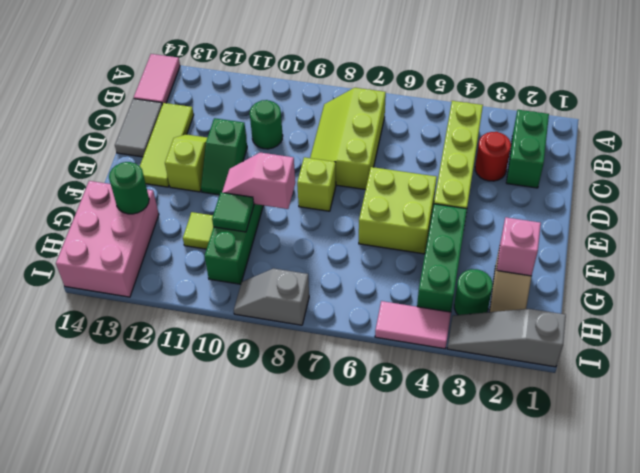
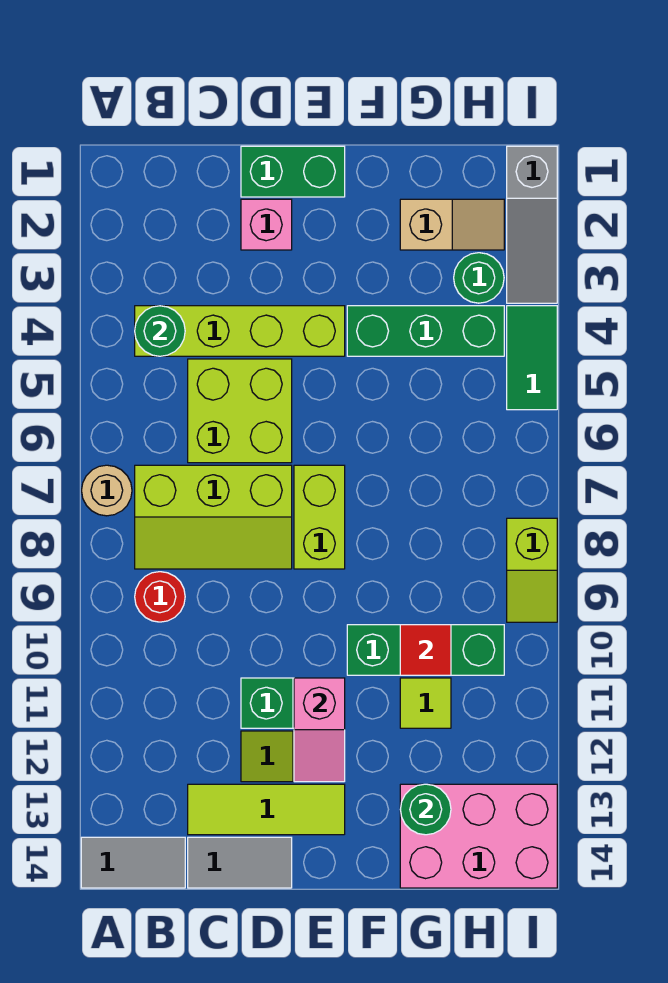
none -> tan 1x1 round brick [82,465,132,516]
pink 1x2 tile [134,54,180,105] -> grey 1x2 tile [81,837,185,888]
green 1x2 brick [506,110,549,188] -> green 1x2 brick moved to [241,146,345,197]
red 1x1 round brick [475,132,511,181] -> red 1x1 round brick moved to [135,572,185,622]
green 1x1 round brick [250,100,283,149] -> green 1x1 round brick moved to [135,306,185,356]
lime 2x2 brick [359,167,437,254] -> lime 2x2 brick moved to [188,359,292,463]
lime 1x1 brick [297,157,336,211] -> lime 1x2 brick [294,465,345,569]
pink 1x2 slope [222,153,295,209] -> pink 1x2 slope moved to [294,678,345,782]
pink 1x1 brick [497,217,541,276] -> pink 1x1 brick moved to [241,199,292,250]
green 1x1 tile [212,192,254,232] -> red 1x1 tile [400,625,451,675]
pink 1x2 tile [375,301,451,349] -> green 1x2 tile [507,306,557,410]
grey 1x2 slope [234,268,309,325] -> lime 1x2 slope [507,518,557,622]

